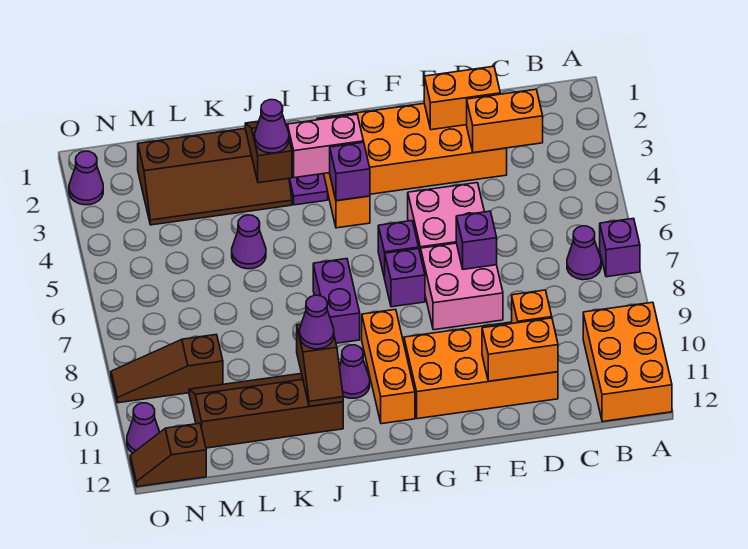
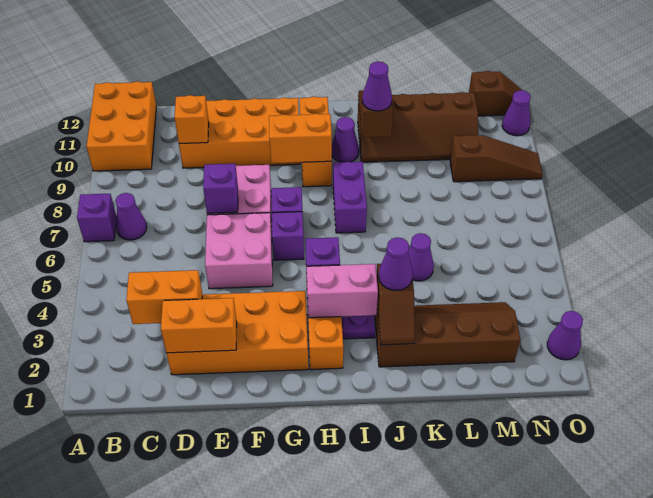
orange 1x2 brick [482,318,558,381] -> orange 1x2 brick moved to [269,114,332,163]

